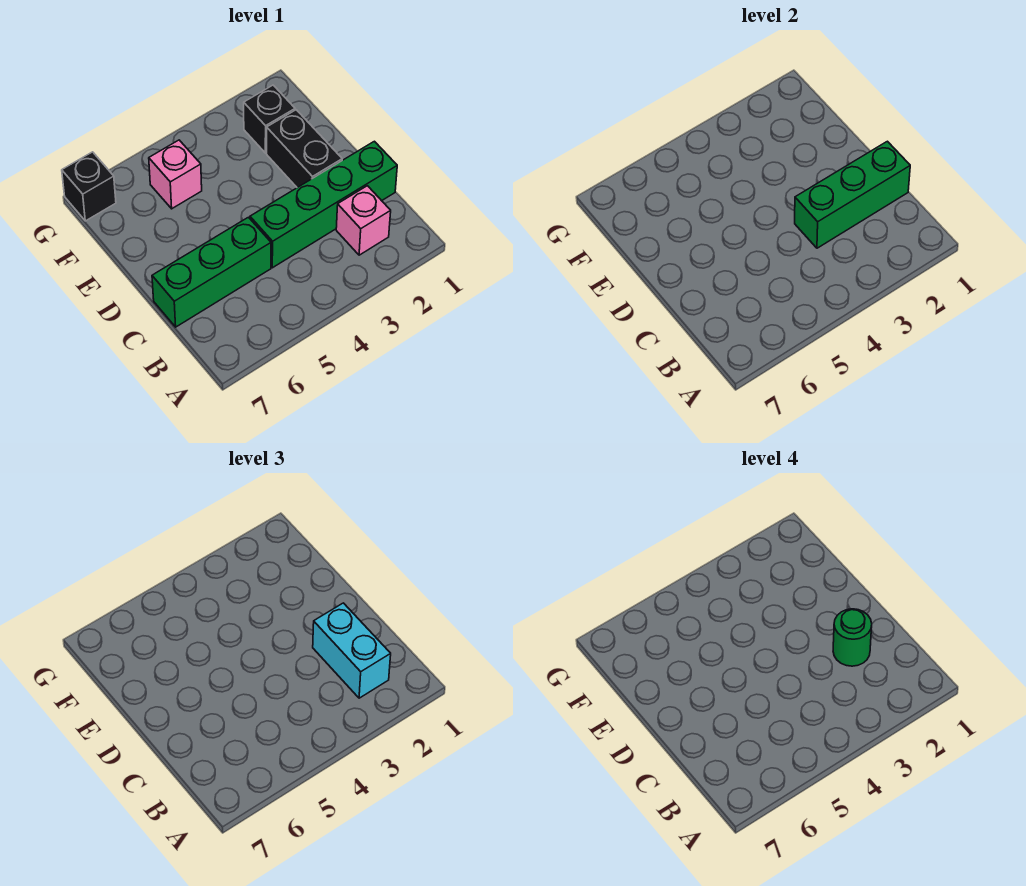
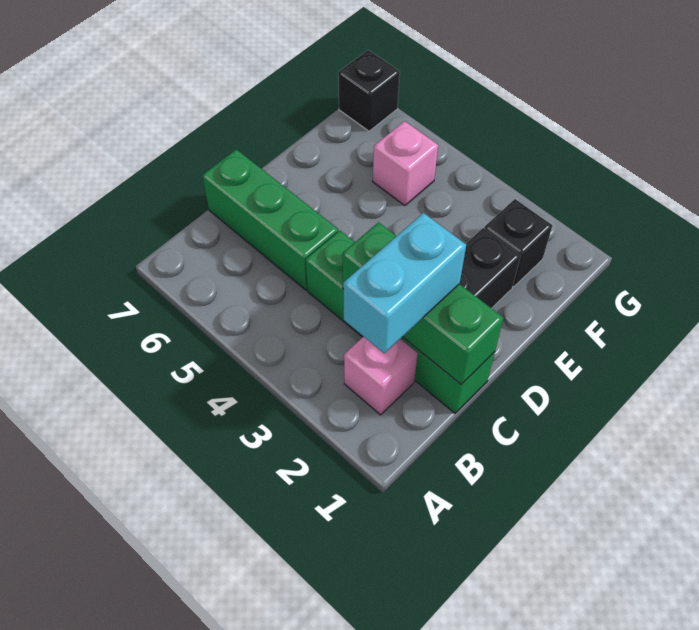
green 1x1 round brick [833,609,872,666] -> none

